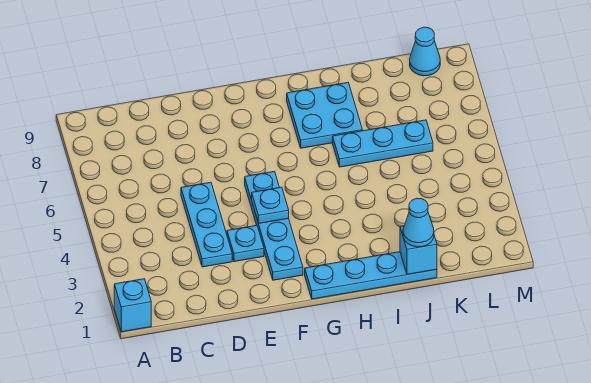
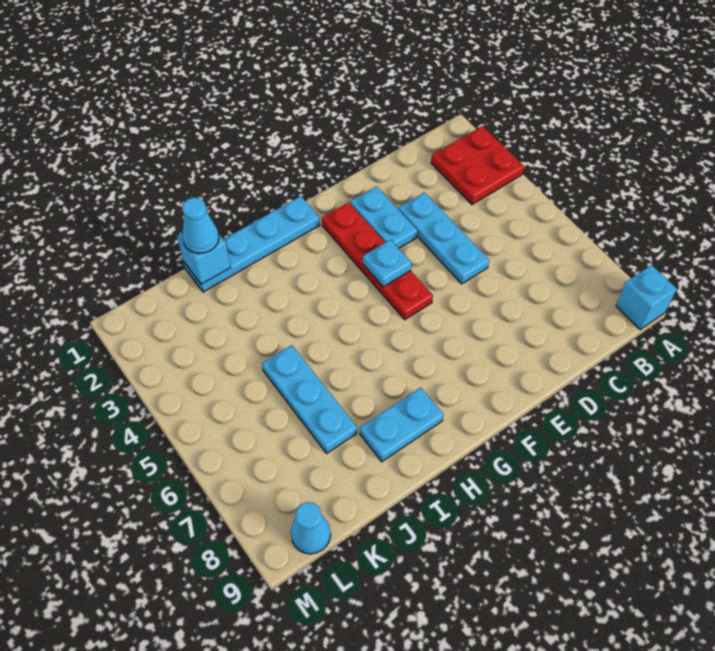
cyan 1x1 brick [114,279,151,332] -> cyan 1x1 brick moved to [616,265,677,330]
none -> red 2x2 plate [431,126,524,205]
cyan 1x1 plate [227,225,264,262] -> cyan 1x2 plate [350,186,417,248]
cyan 1x4 plate [245,171,303,280] -> red 1x4 plate [322,202,433,320]
cyan 2x2 plate [287,83,363,148] -> cyan 1x2 plate [360,388,444,461]
cyan 1x3 plate [333,120,433,167] -> cyan 1x3 plate turned to [262,345,357,453]

